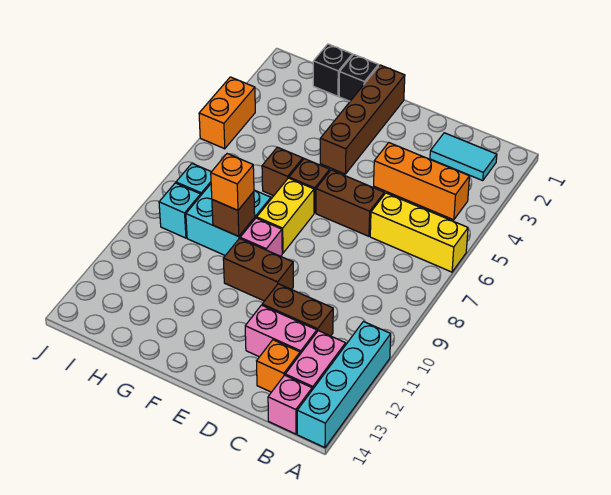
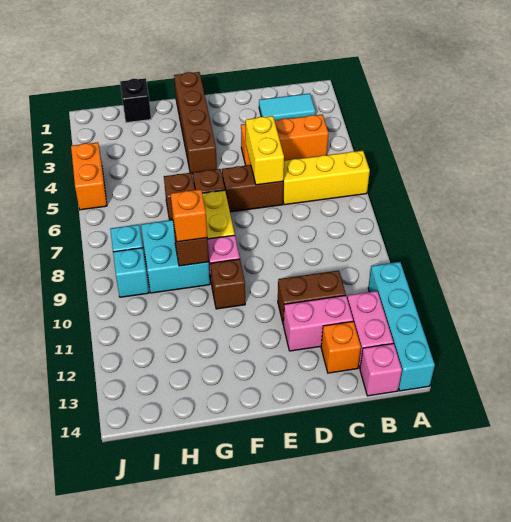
none -> yellow 1x2 brick [246,116,284,185]
brown 1x2 brick [223,239,293,301] -> brown 1x1 brick [210,259,245,309]
black 1x1 brick [339,55,378,101] -> none

